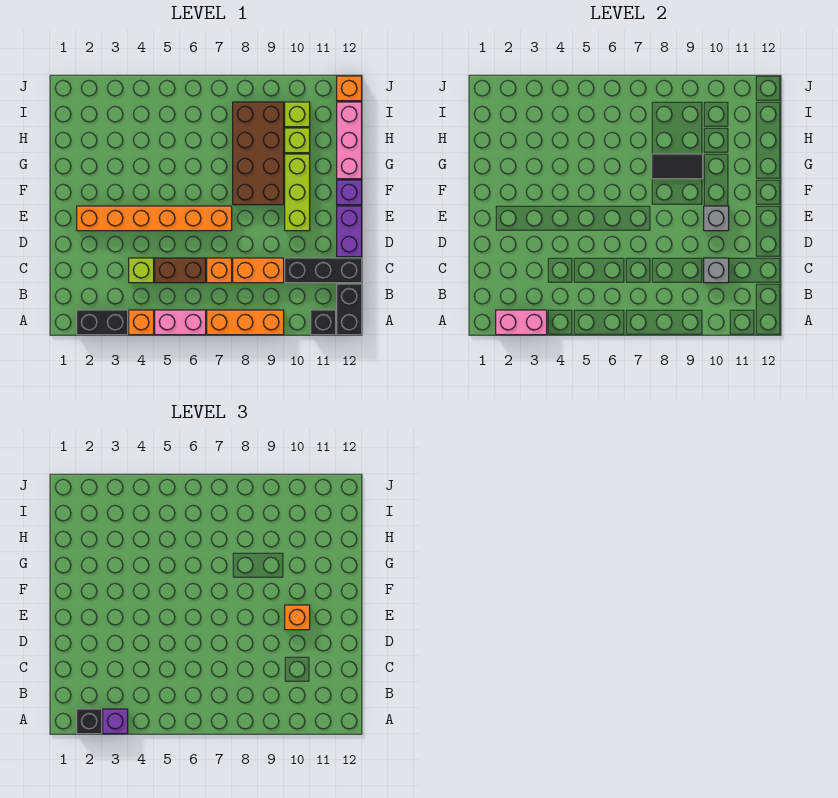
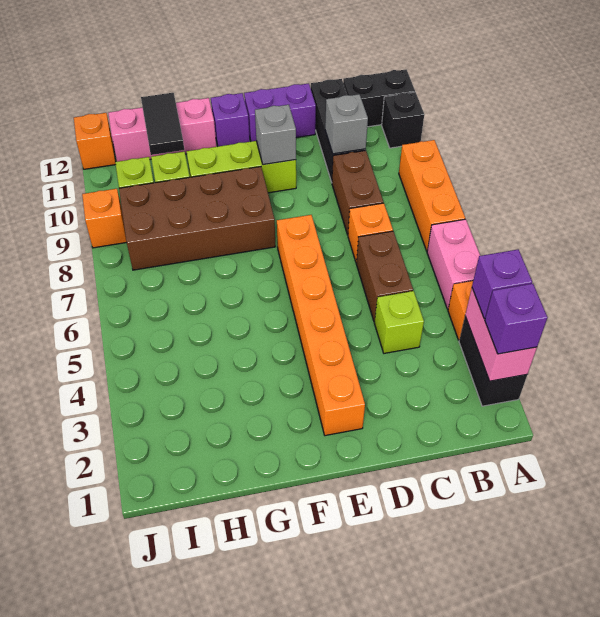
black 1x1 brick [77,709,102,734] -> purple 1x1 brick [485,284,548,354]
orange 1x2 brick [233,258,284,283] -> brown 1x2 brick [332,150,383,235]
orange 1x1 brick [285,605,310,630] -> orange 1x1 brick moved to [82,189,127,248]
black 1x2 tile [652,154,703,179] -> black 1x2 tile moved to [141,93,184,155]

